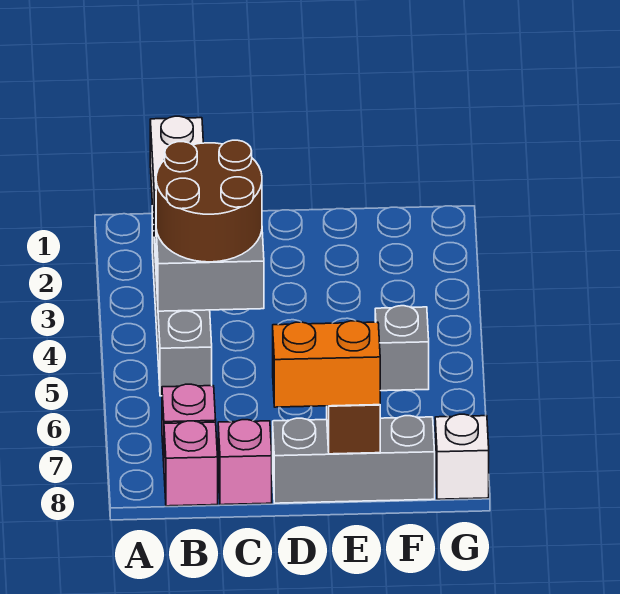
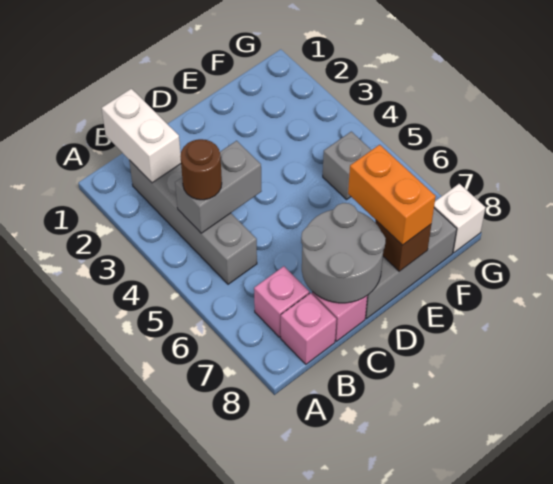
brown 2x2 round brick [156,140,262,262] -> brown 1x1 round brick [180,139,222,200]
none -> grey 2x2 round brick [301,203,386,303]
orange 1x2 brick [273,321,380,407] -> orange 1x2 brick turned to [348,145,436,245]

